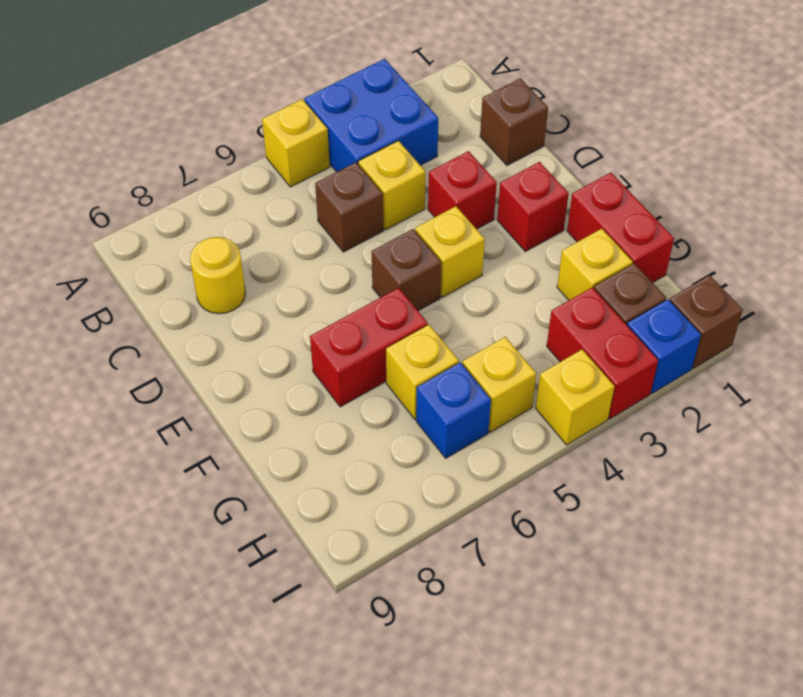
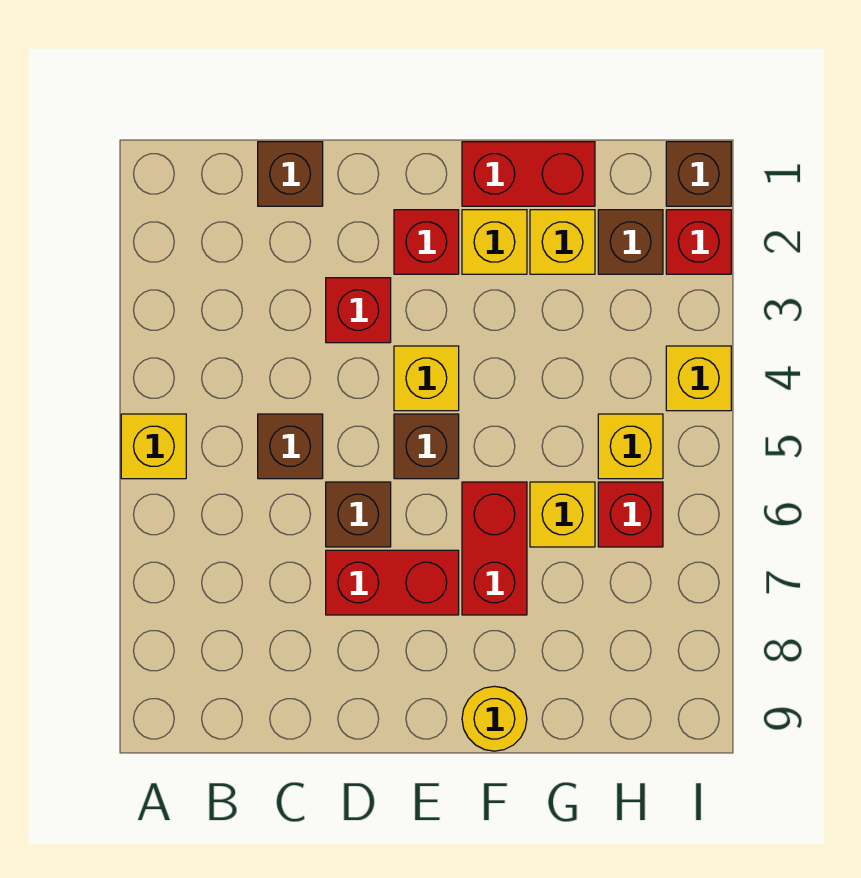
blue 2x2 brick [304,59,438,172] -> none
yellow 1x1 brick [358,141,425,230] -> yellow 1x1 brick moved to [462,210,527,274]
yellow 1x1 round brick [190,237,245,314] -> yellow 1x1 round brick moved to [462,686,527,751]
none -> brown 1x1 brick [326,482,391,547]
red 1x2 brick [547,287,658,419] -> red 1x2 brick moved to [326,550,459,615]
blue 1x1 brick [416,362,491,458] -> red 1x1 brick [598,482,663,547]
blue 1x1 brick [627,300,701,393] -> red 1x1 brick [666,210,731,274]

